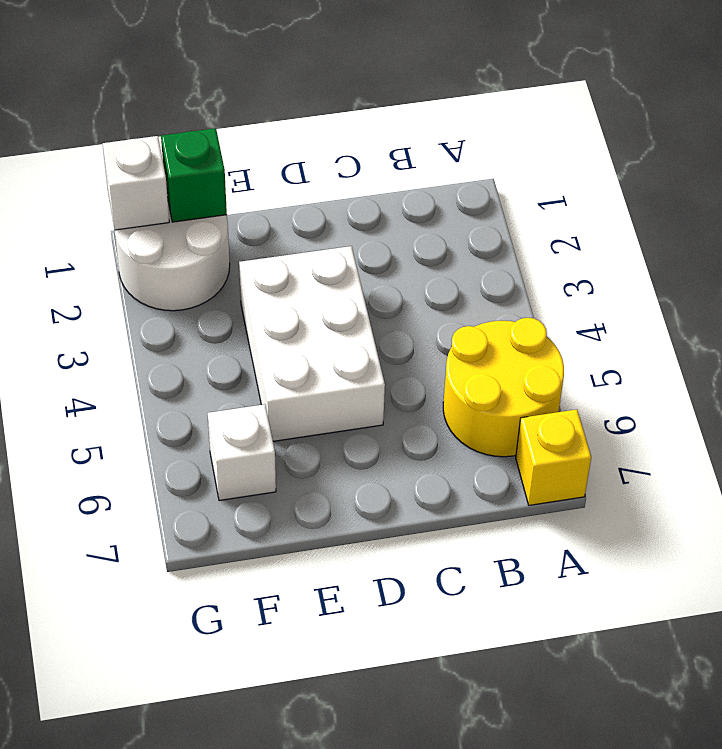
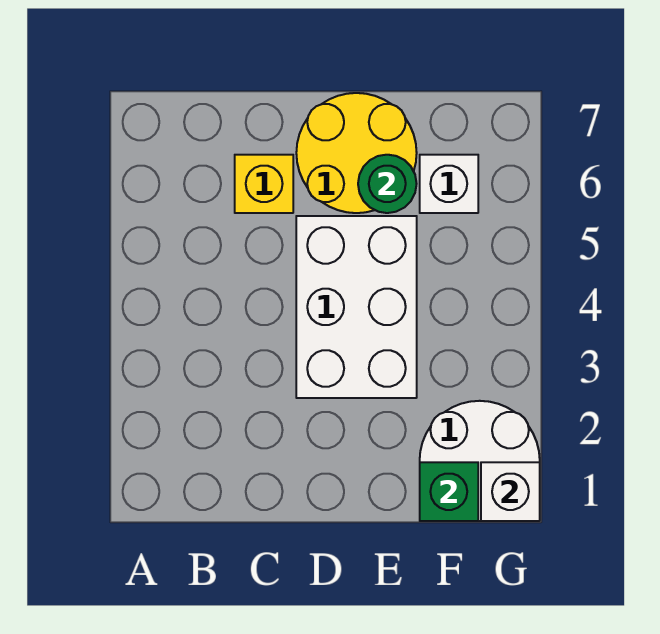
yellow 2x2 round brick [443,318,564,457] -> yellow 2x2 round brick moved to [296,93,417,213]
yellow 1x1 brick [516,409,591,505] -> yellow 1x1 brick moved to [235,155,293,213]
none -> green 1x1 round brick [358,155,417,213]

